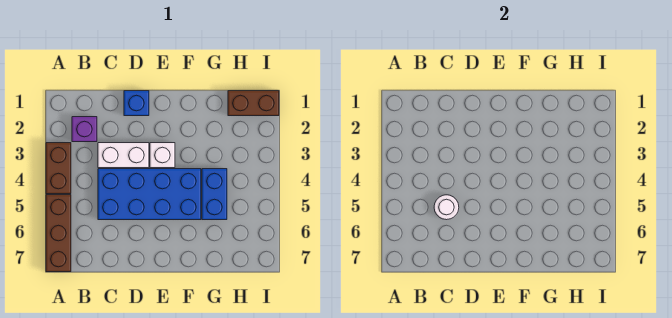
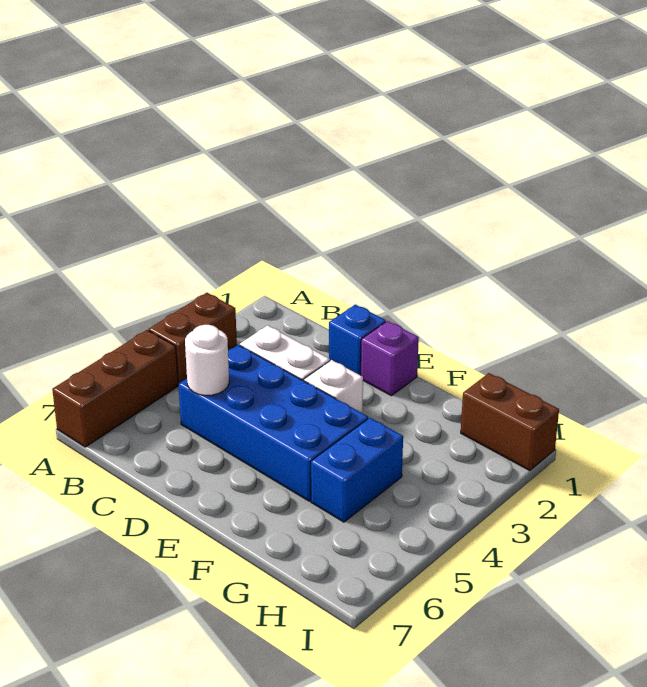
purple 1x1 brick [72,117,97,142] -> purple 1x1 brick moved to [361,321,419,396]

